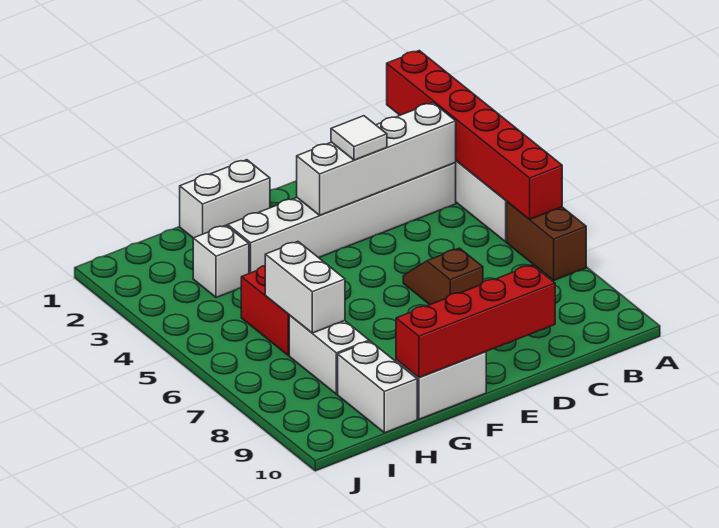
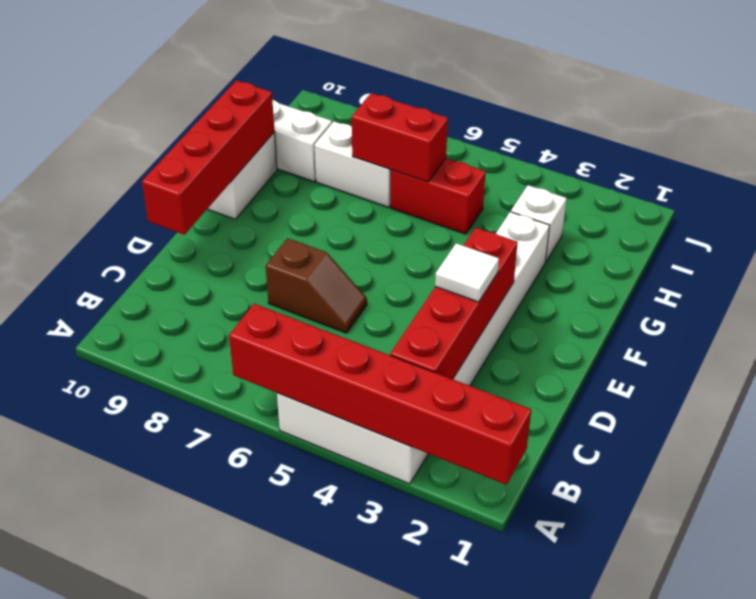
brown 1x2 brick [507,202,586,280] -> none
white 1x4 brick [297,103,456,215] -> red 1x4 brick [390,228,518,379]
white 1x2 brick [180,160,270,238] -> none
white 1x2 brick [265,242,345,333] -> red 1x2 brick [352,93,448,182]

